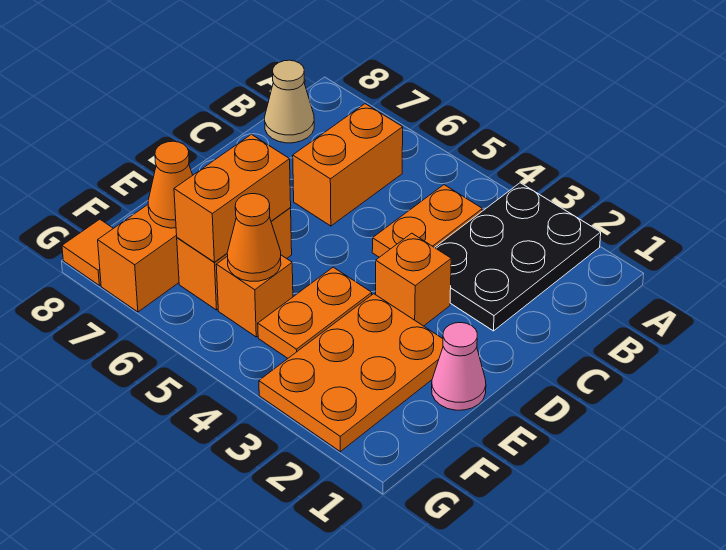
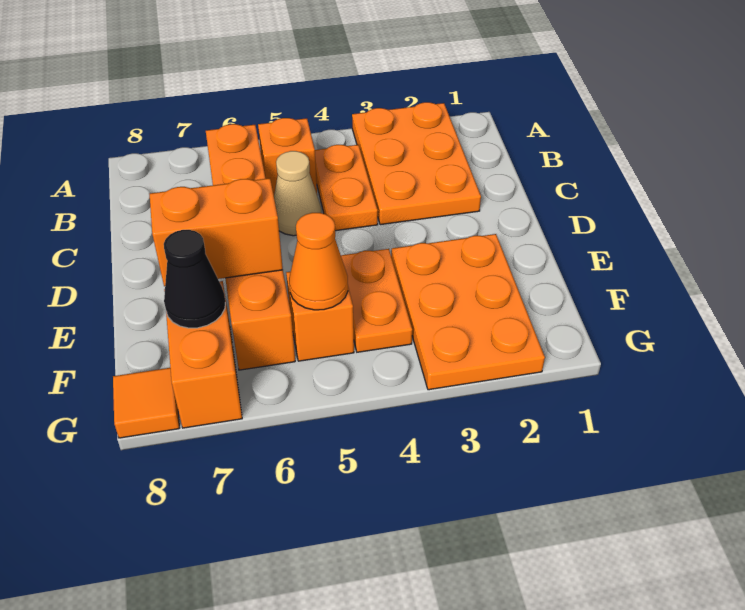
black 2x3 plate [435,183,601,331] -> orange 2x3 plate [352,102,481,225]
tan 1x1 cone [265,60,314,143] -> tan 1x1 cone moved to [274,151,321,236]
orange 1x1 brick [376,233,451,326] -> orange 1x1 brick moved to [258,118,317,195]
pink 1x1 cone [432,323,486,410] -> none
orange 1x2 brick [174,134,291,262] -> orange 1x2 brick turned to [150,178,283,286]
orange 1x1 cone [148,141,193,228] -> black 1x1 cone [164,230,225,328]

